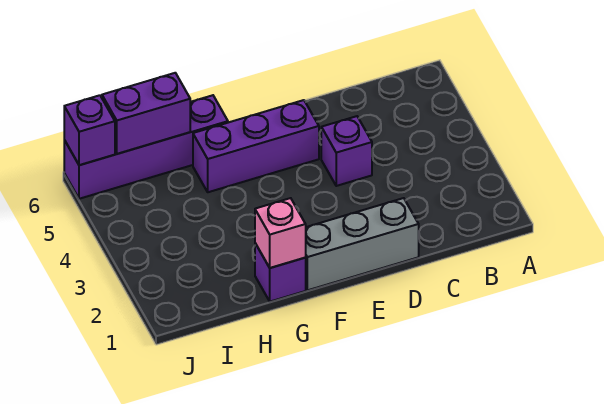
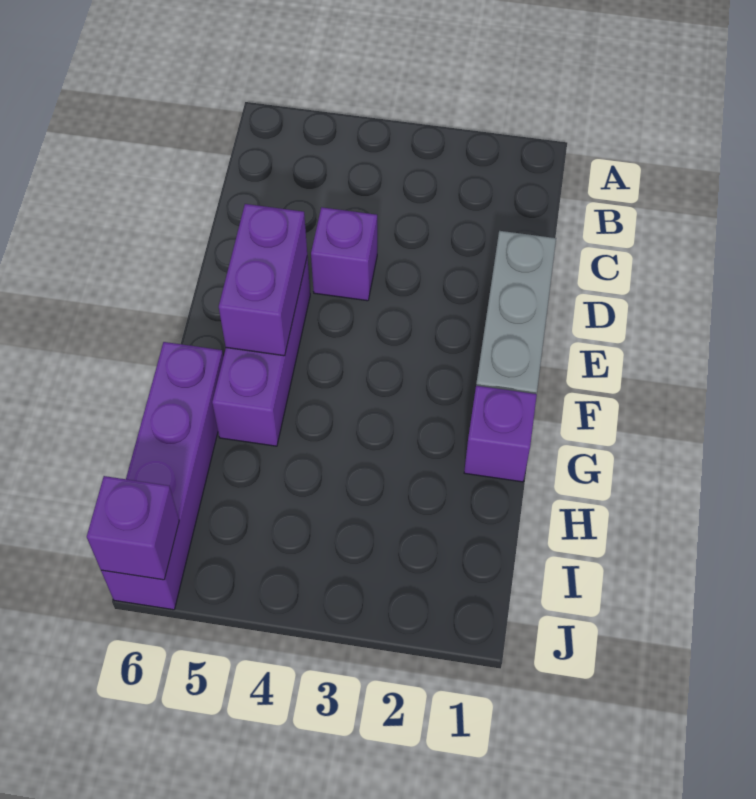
pink 1x1 brick [255,198,306,268] -> none
purple 1x2 brick [102,73,190,154] -> purple 1x2 brick moved to [219,204,307,356]

